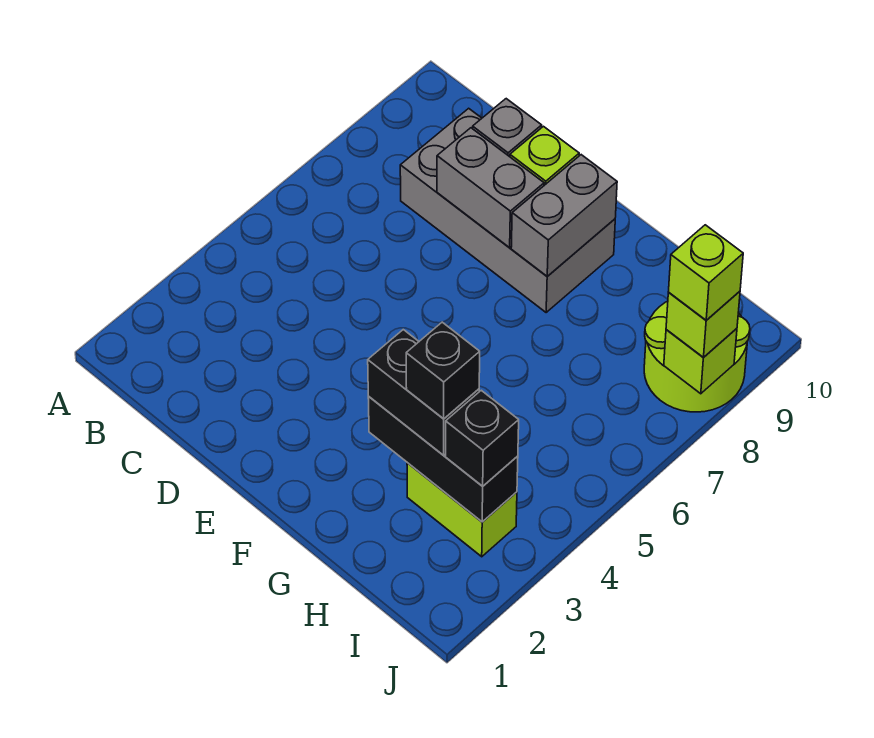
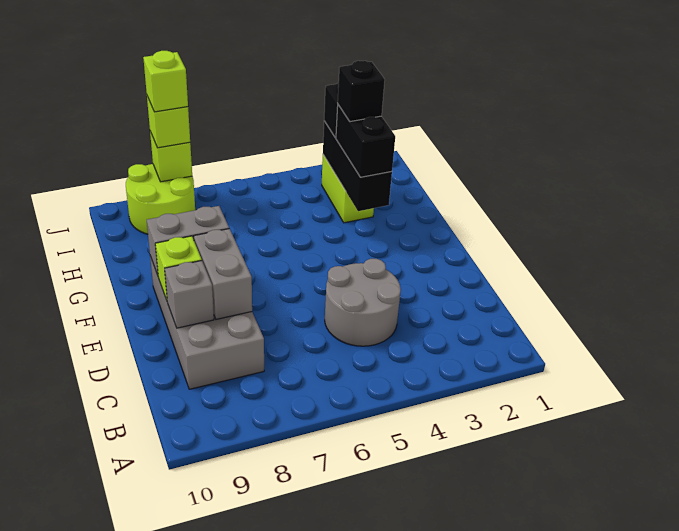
none -> grey 2x2 round brick [325,259,401,346]

